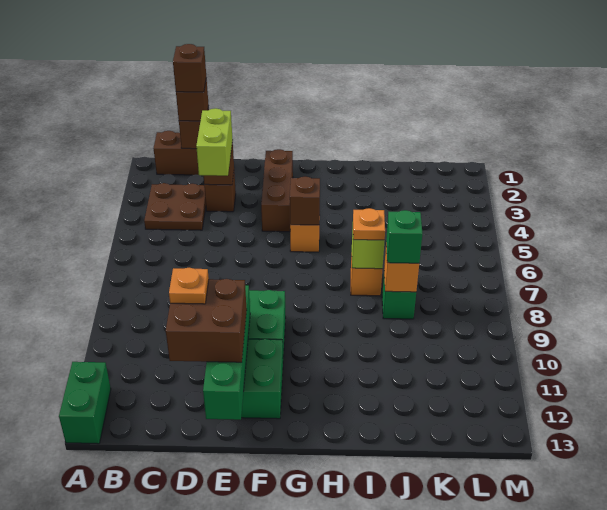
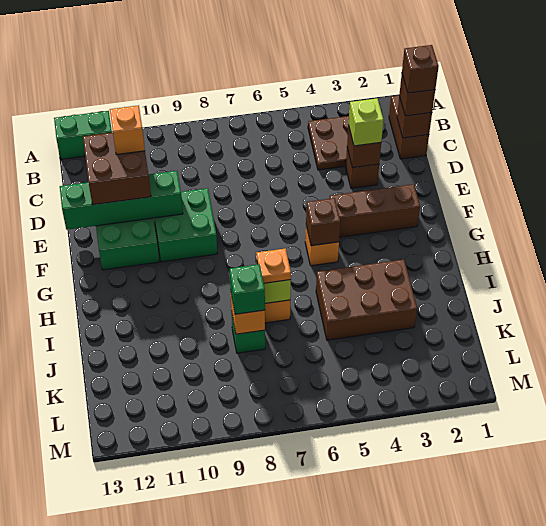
lime 1x2 brick [196,108,233,176] -> lime 1x1 brick [349,98,384,146]
orange 1x1 plate [169,268,209,304] -> orange 1x1 brick [110,105,145,155]
none -> brown 2x3 brick [316,260,417,340]

